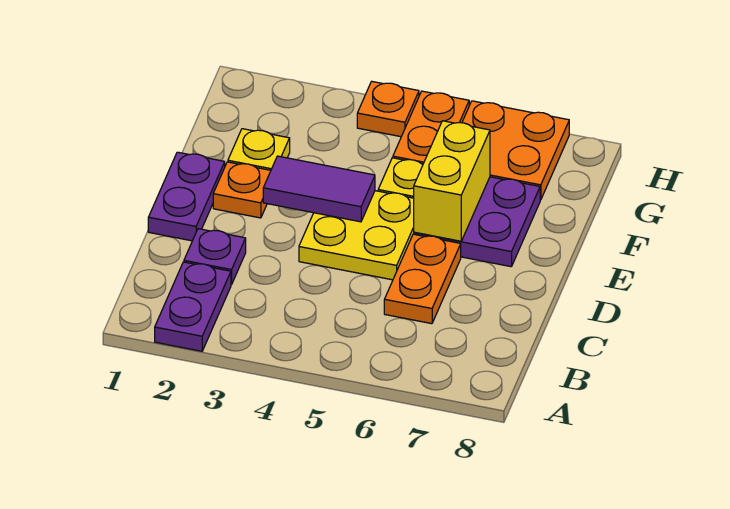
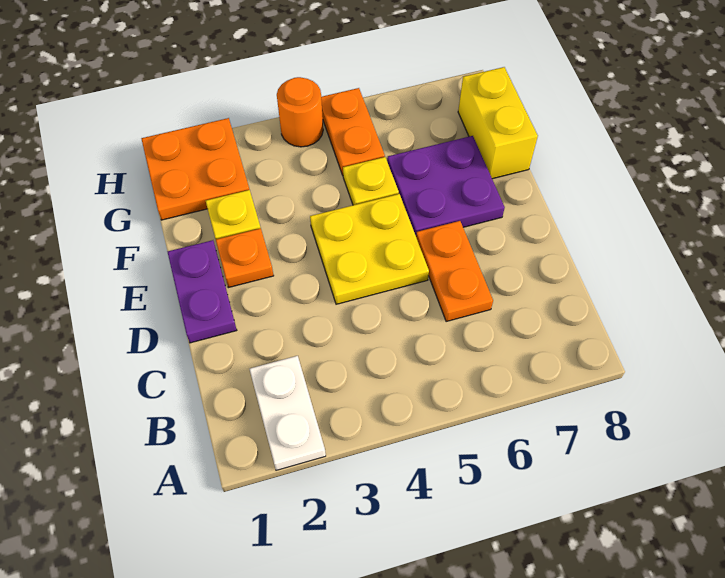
purple 1x2 plate [155,262,231,351] -> white 1x2 plate [250,356,326,470]
purple 1x1 plate [184,229,246,285] -> none
purple 1x2 tile [263,156,375,222] -> none
yellow 1x2 brick [414,121,490,241] -> yellow 1x2 brick moved to [458,67,538,179]
orange 2x2 plate [462,101,569,200] -> orange 2x2 plate moved to [141,118,249,220]
orange 1x1 plate [357,81,419,137] -> orange 1x1 round brick [277,77,323,147]

